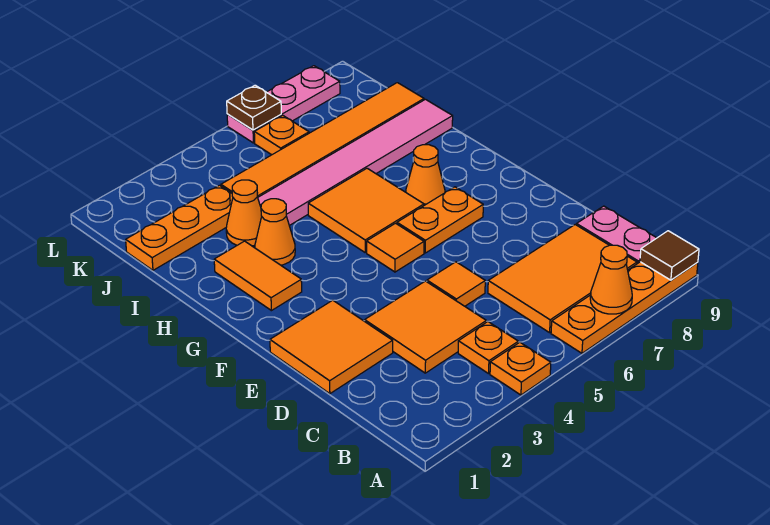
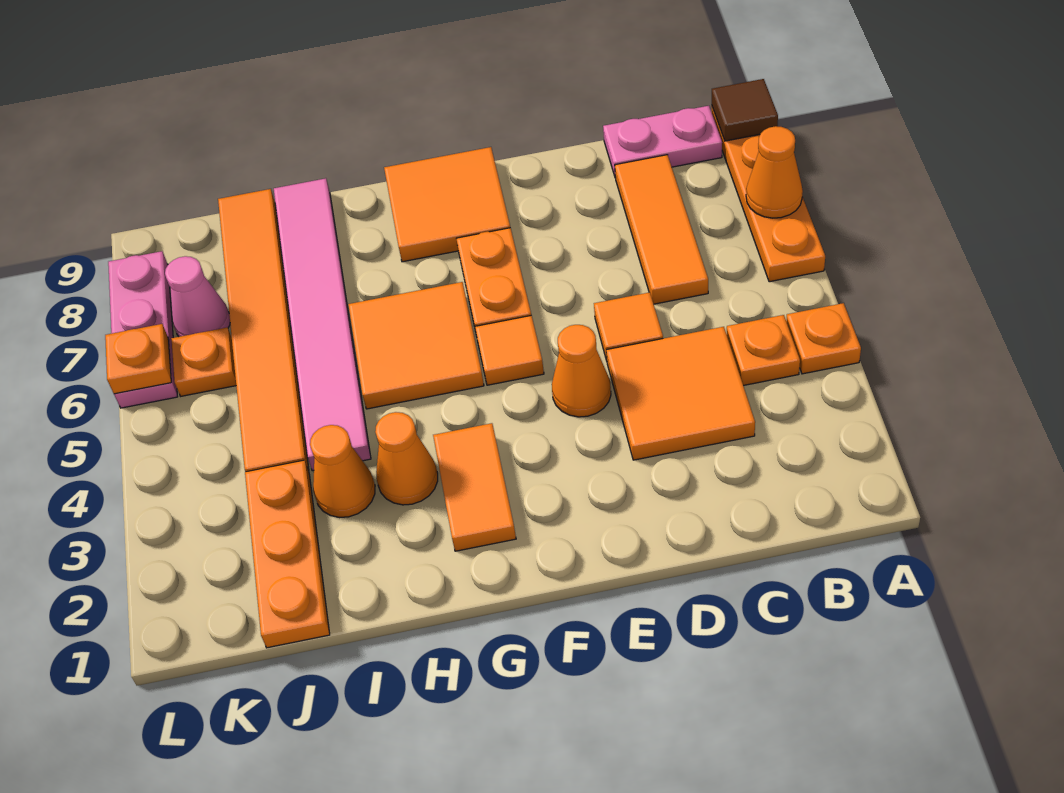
orange 2x3 tile [488,225,637,333] -> orange 1x3 tile [615,155,708,304]
orange 2x2 tile [270,300,393,394] -> orange 2x2 tile moved to [384,147,510,262]
orange 1x2 tile [214,241,302,311] -> orange 1x2 tile turned to [433,423,516,551]
orange 1x1 cone [406,145,445,205] -> orange 1x1 cone moved to [552,325,611,417]
none -> pink 1x1 cone [165,256,230,337]
brown 1x1 plate [227,85,281,130] -> orange 1x1 plate [105,324,171,394]

